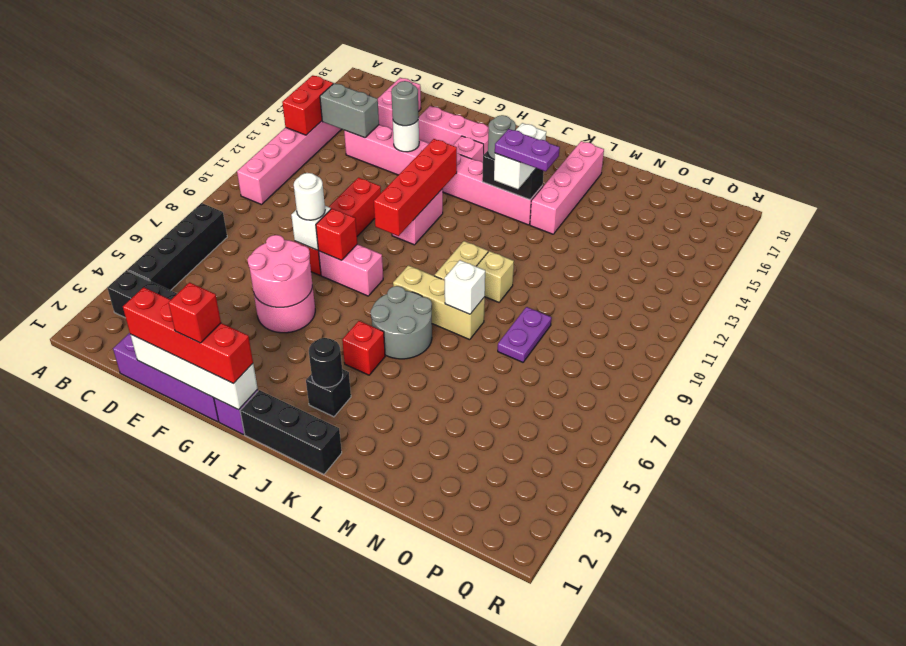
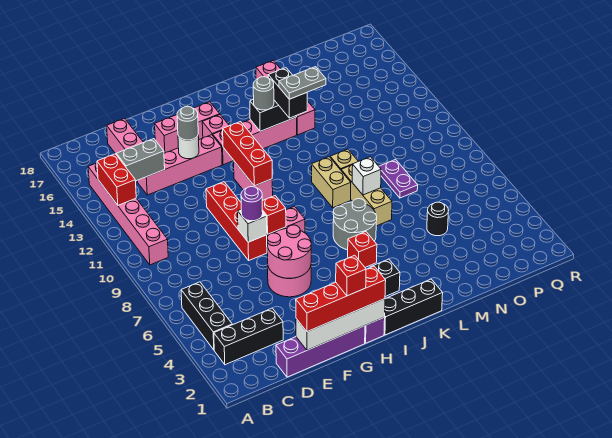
black 1x4 brick [127,203,227,290] -> black 1x3 brick [181,282,232,350]
white 1x1 round brick [294,173,325,220] -> purple 1x1 round brick [241,187,263,221]
red 1x4 brick [374,139,457,236] -> red 1x3 brick [223,122,272,186]
black 1x1 round brick [309,338,343,387] -> black 1x1 round brick moved to [427,202,449,236]
tan 1x3 brick [393,265,485,340] -> tan 1x3 brick turned to [341,165,392,226]
white 1x2 brick [494,123,546,189] -> black 1x2 brick [268,68,307,118]
purple 1x2 plate [495,129,560,171] -> grey 1x2 plate [279,67,326,99]

